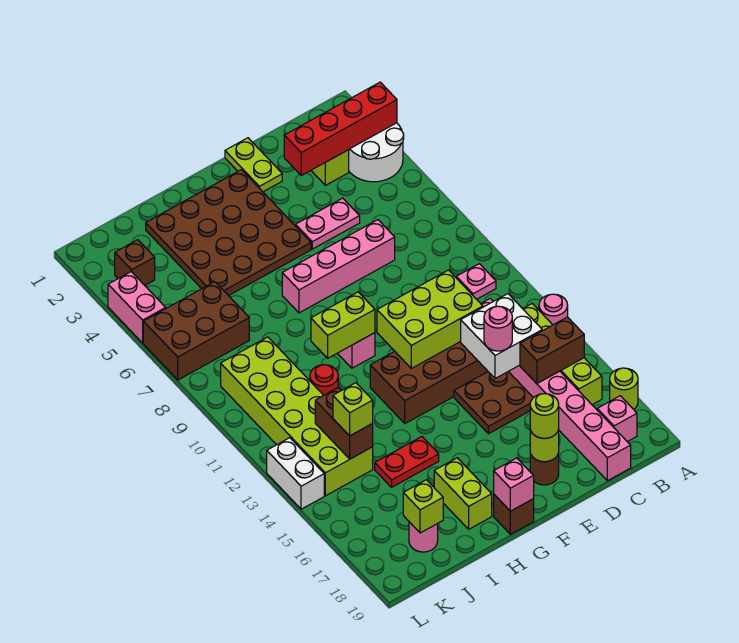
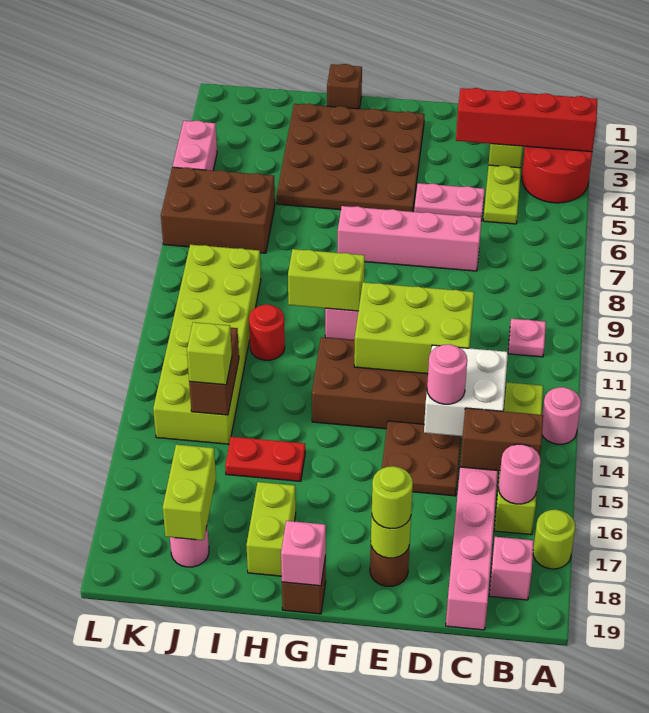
white 2x2 round brick [349,123,404,182] -> red 2x2 round brick [522,146,592,203]
none -> pink 1x1 round brick [499,444,540,504]
lime 1x2 plate [225,138,282,192] -> lime 1x2 plate moved to [483,165,521,224]
lime 1x1 brick [403,480,443,533] -> lime 1x2 brick [163,445,216,540]
brown 1x1 brick [115,240,155,285] -> brown 1x1 brick moved to [327,64,362,109]
white 1x2 brick [267,438,324,509] -> none

